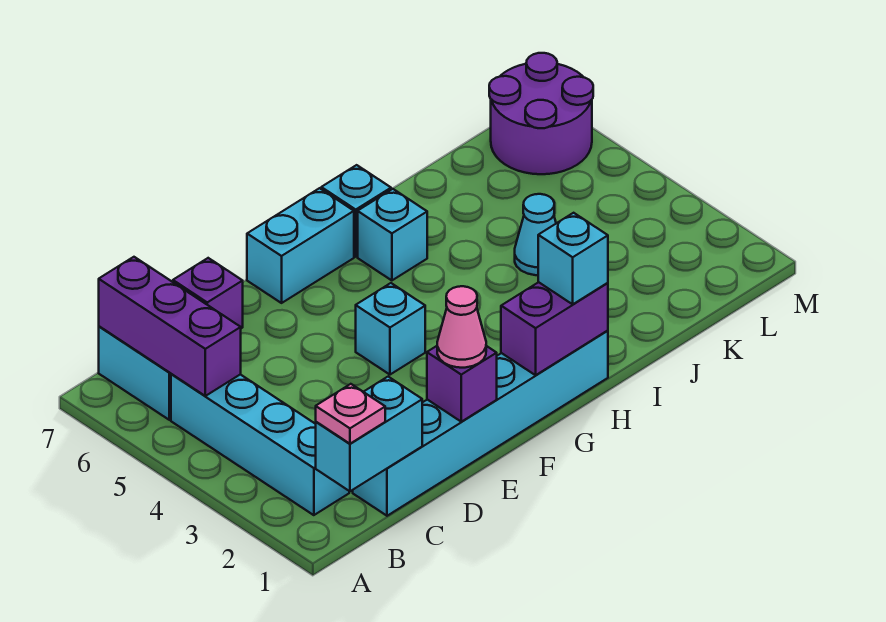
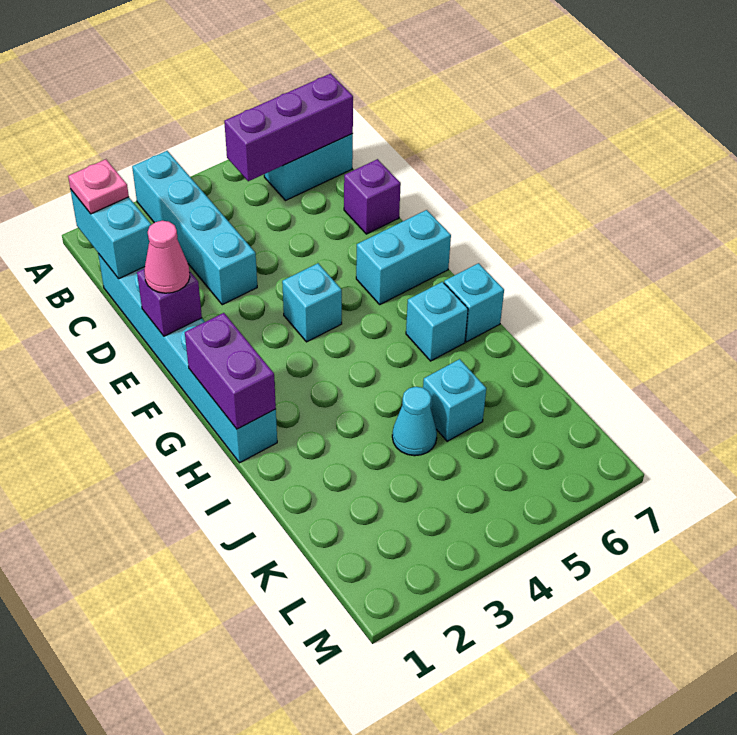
cyan 1x4 brick [171,374,349,515] -> cyan 1x4 brick turned to [132,151,257,305]
cyan 1x2 brick [247,188,354,303] -> cyan 1x2 brick turned to [356,210,451,304]
cyan 1x1 brick [538,213,608,304] -> cyan 1x1 brick moved to [423,359,486,441]
purple 2x2 round brick [489,53,593,174] -> none

